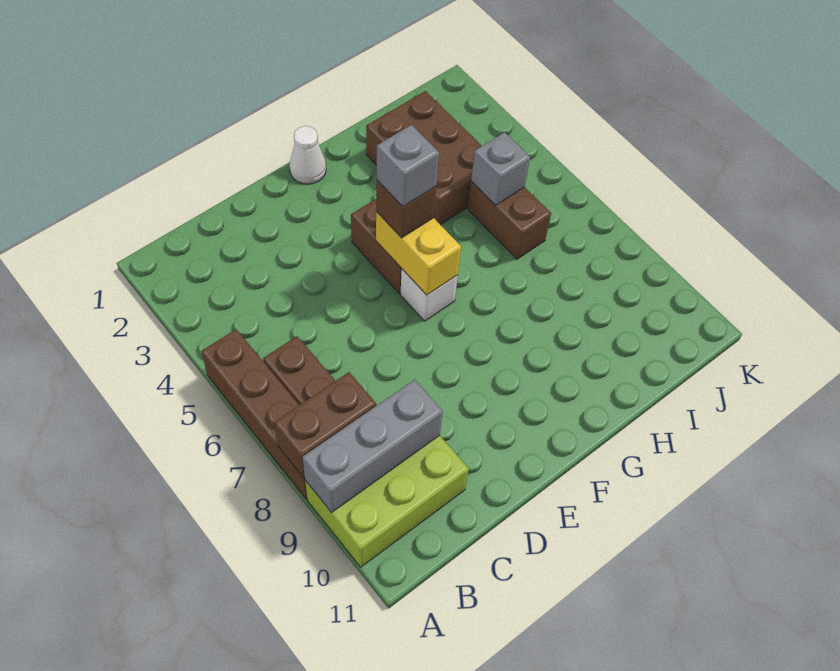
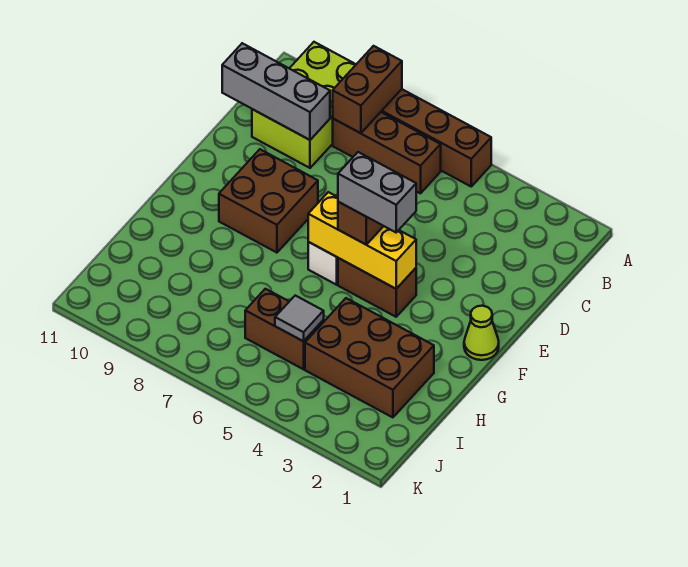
grey 1x3 brick [302,380,443,513] -> grey 1x3 brick turned to [222,43,330,140]
none -> brown 2x2 brick [219,149,318,253]
white 1x1 cone [289,126,326,184] -> lime 1x1 cone [464,306,499,360]
yellow 1x2 brick [376,212,461,295] -> yellow 1x3 brick [308,192,416,289]
grey 1x1 brick [377,125,439,207] -> grey 1x2 brick [338,152,416,232]
grey 1x1 brick [471,132,530,205] -> grey 1x1 tile [275,295,324,341]

